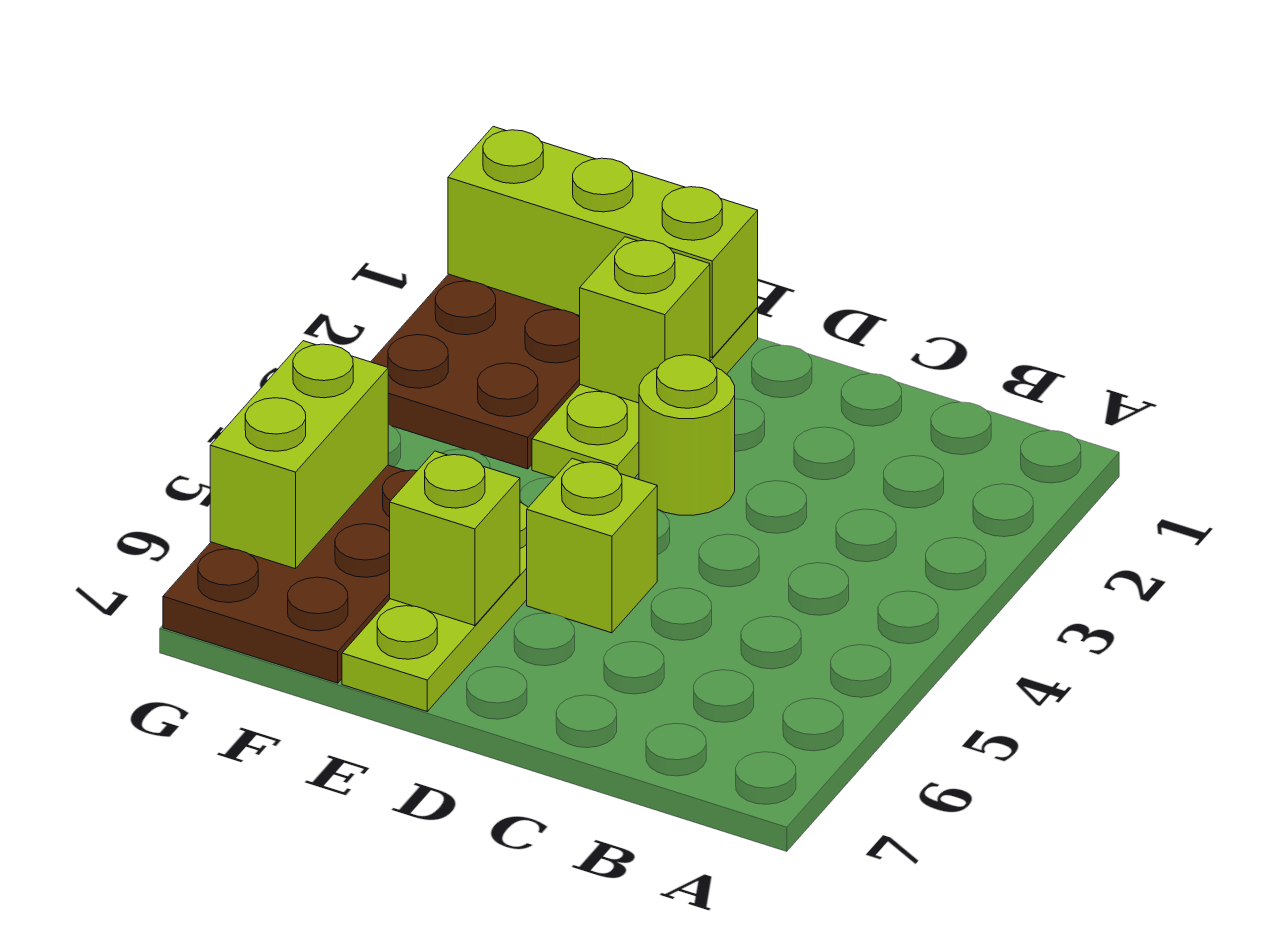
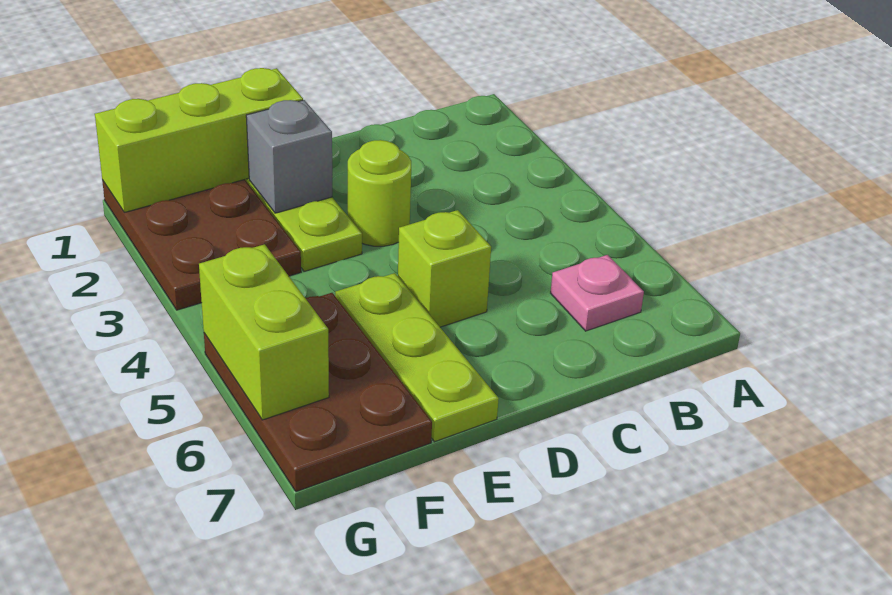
none -> pink 1x1 plate [551,255,644,331]
lime 1x1 brick [580,237,710,403] -> grey 1x1 brick [246,100,332,213]
lime 1x1 brick [390,451,520,626] -> none

